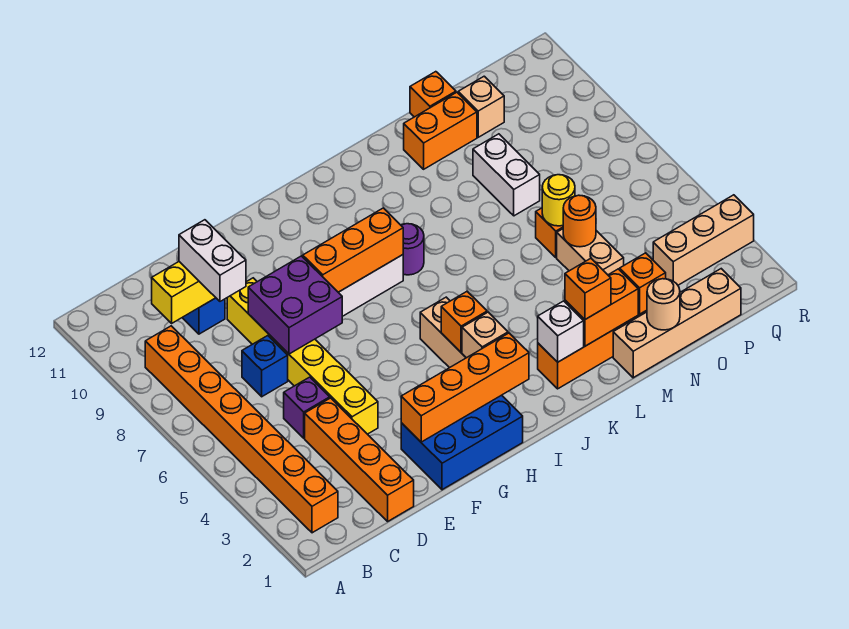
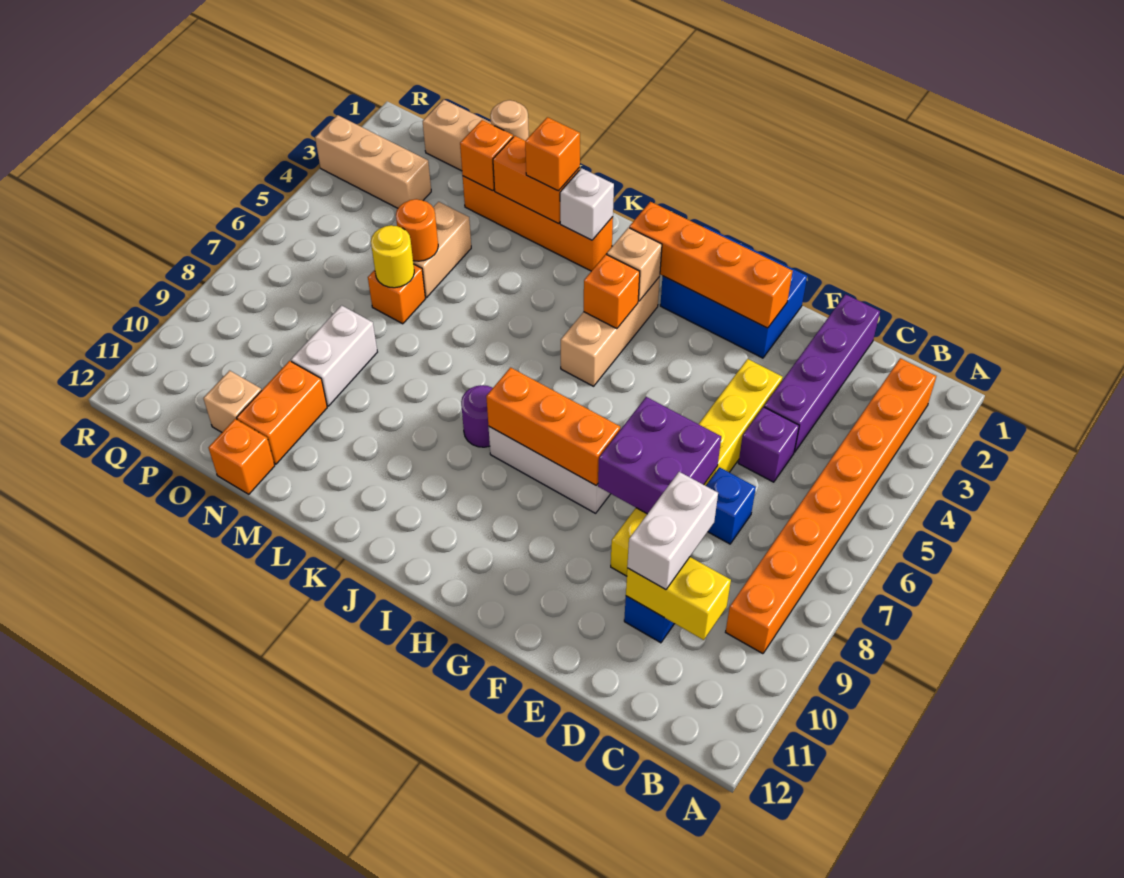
orange 1x4 brick [305,398,414,521] -> purple 1x4 brick [764,294,880,452]
orange 1x2 brick [404,92,477,169] -> orange 1x2 brick turned to [237,361,327,464]

